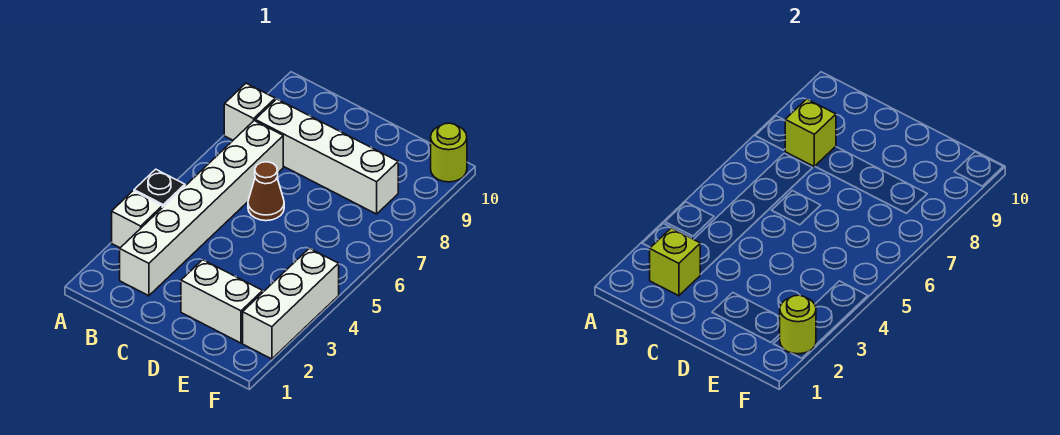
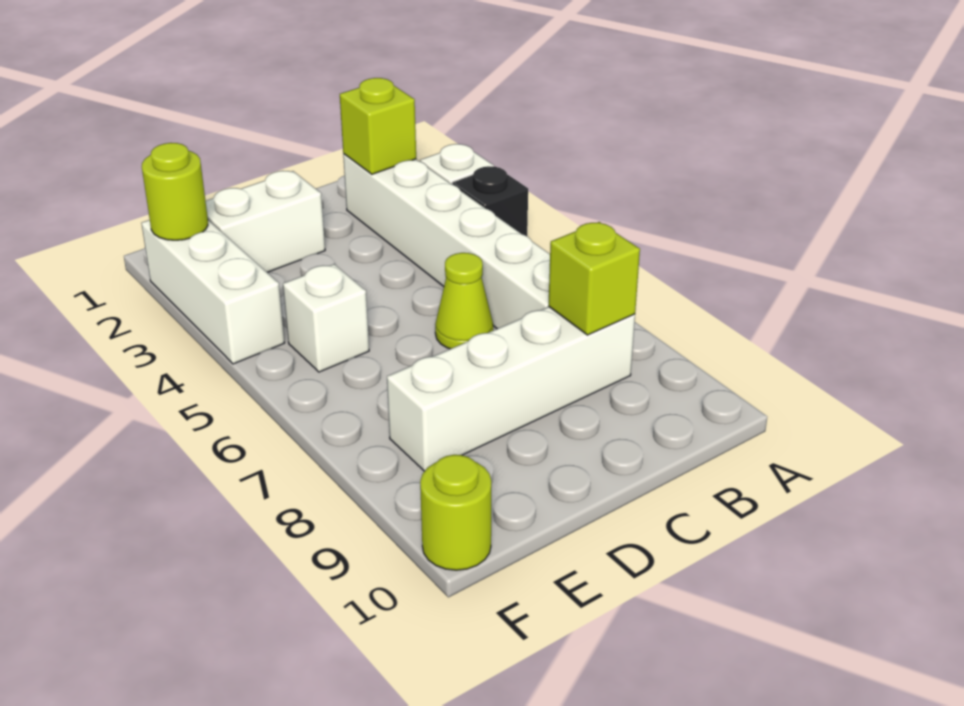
white 1x1 brick [224,83,275,140] -> white 1x1 brick moved to [283,264,369,372]
brown 1x1 cone [248,162,284,221] -> lime 1x1 cone [435,253,493,349]

